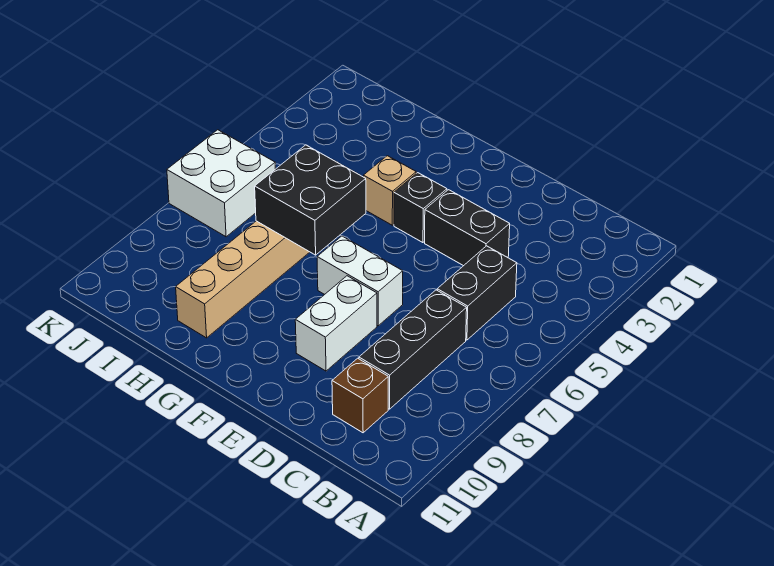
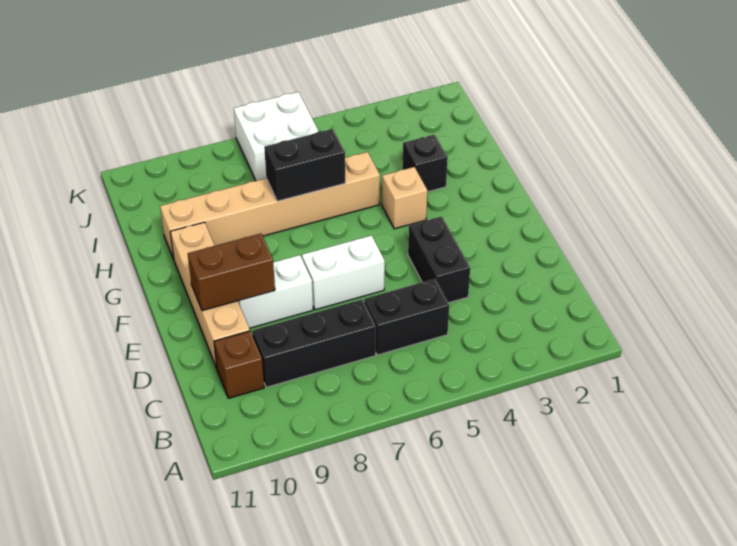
none -> tan 1x4 brick [170,222,250,368]
white 1x2 brick [317,236,403,326] -> white 1x2 brick turned to [302,235,385,310]
none -> brown 1x2 brick [188,234,275,311]
black 1x1 brick [394,173,447,243] -> black 1x1 brick moved to [402,135,448,192]
black 2x2 brick [255,145,366,255] -> black 1x2 brick [264,129,345,201]

